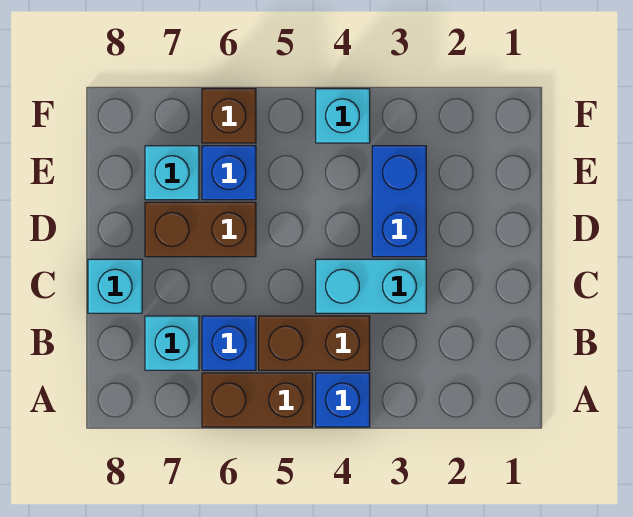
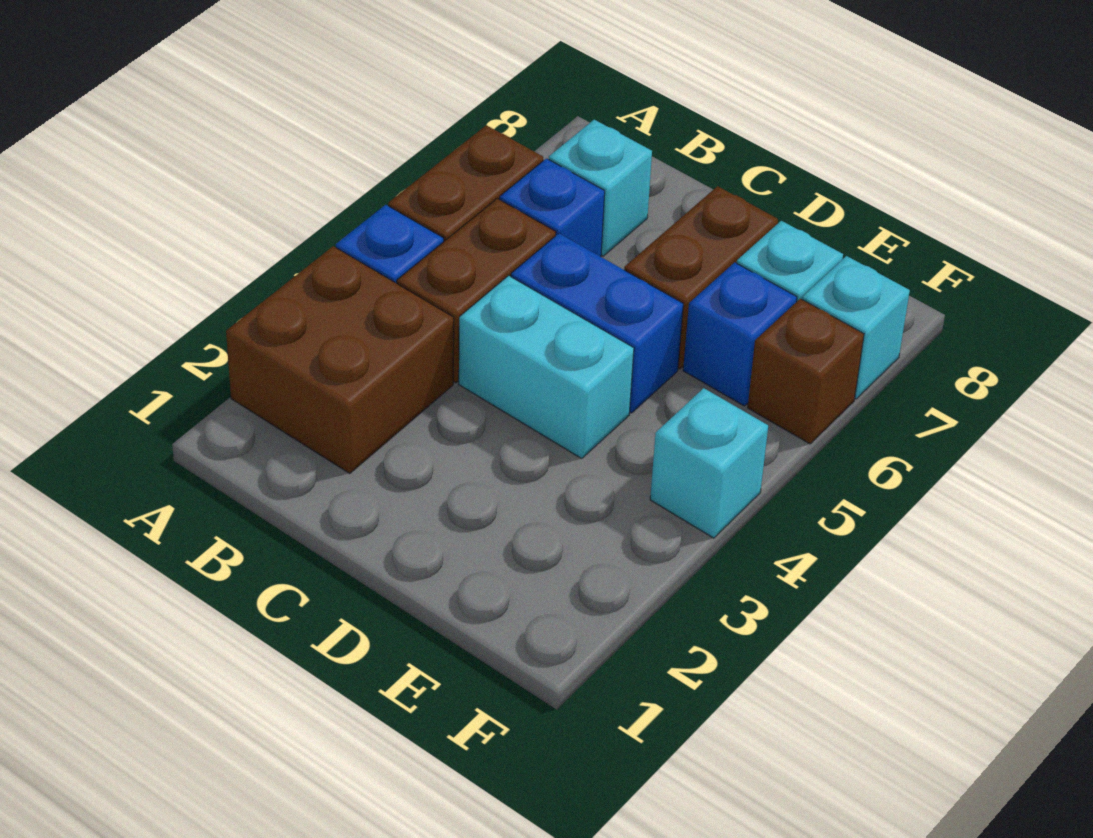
none -> brown 2x2 brick [226,246,454,473]
cyan 1x2 brick [316,259,426,313] -> cyan 1x2 brick turned to [459,276,634,458]
cyan 1x1 brick [88,259,142,313] -> cyan 1x1 brick moved to [802,256,910,399]
blue 1x2 brick [372,146,426,257] -> blue 1x2 brick moved to [511,234,683,413]

